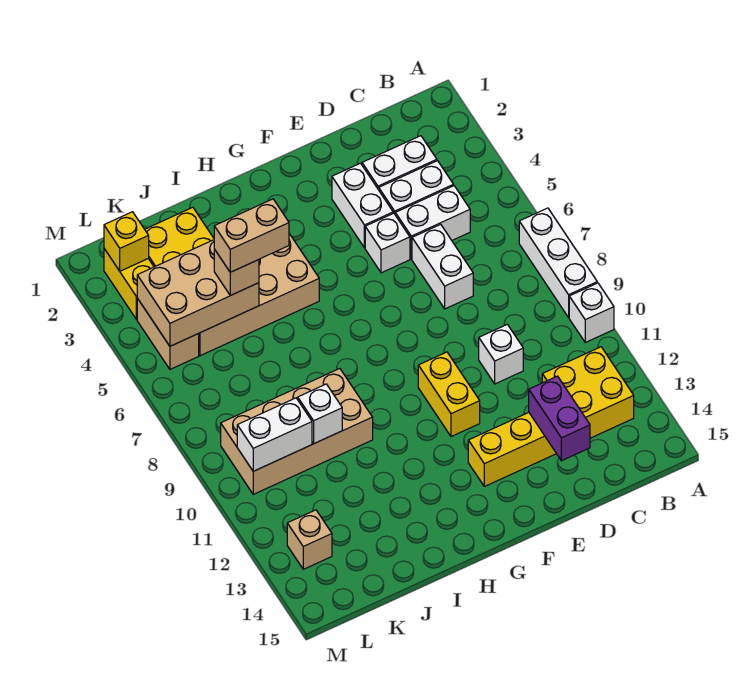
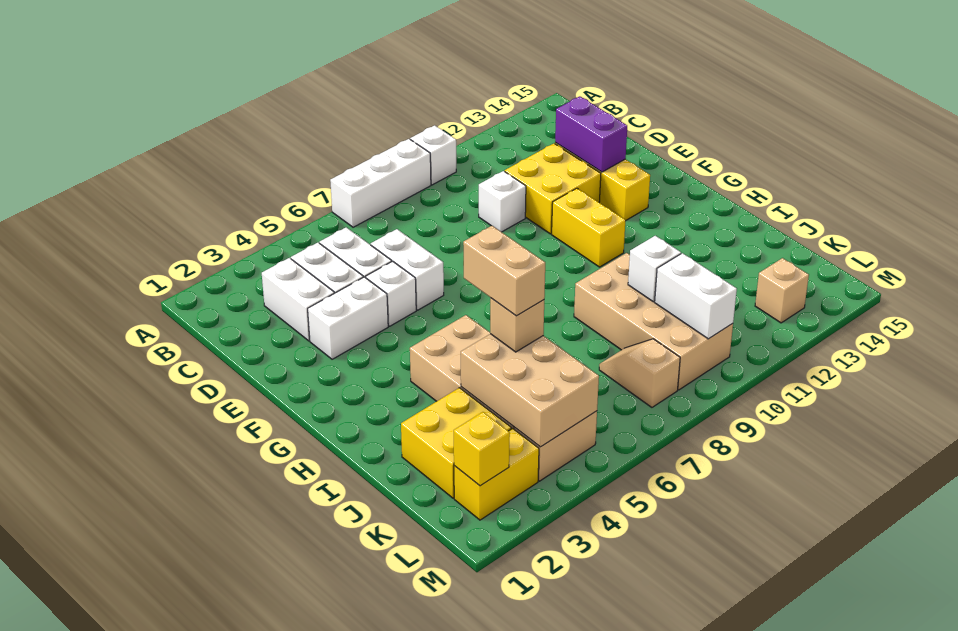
yellow 2x2 brick [542,347,634,438] -> yellow 2x2 brick moved to [505,144,601,234]
white 1x2 brick [412,224,473,309] -> white 1x2 brick turned to [371,229,444,310]
purple 1x2 brick [529,376,590,461] -> purple 1x2 brick turned to [555,96,627,172]
yellow 1x2 brick [418,352,480,437] -> yellow 1x2 brick turned to [552,188,625,267]
none -> tan 1x2 slope [599,339,680,407]

